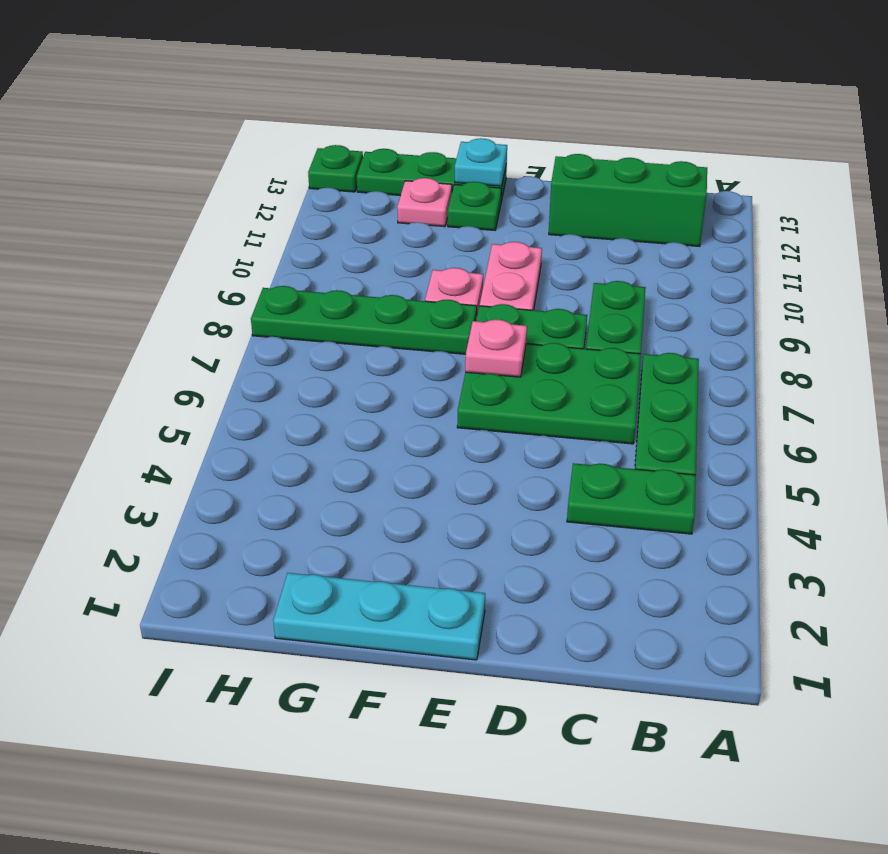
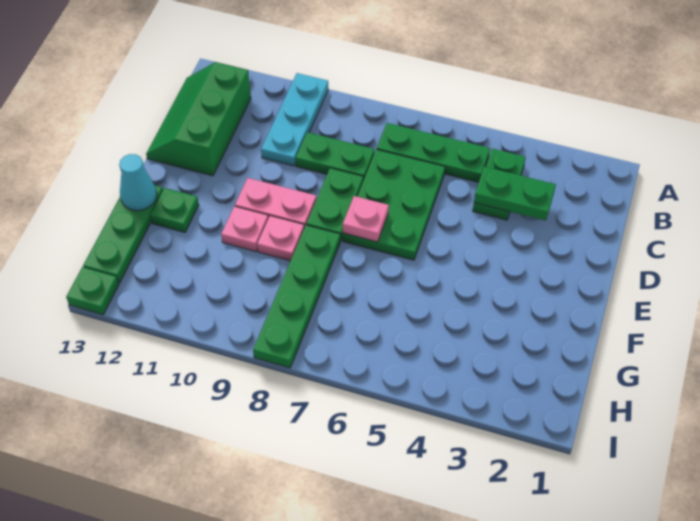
none -> green 1x2 plate [474,167,556,221]
cyan 1x3 plate [273,573,485,660] -> cyan 1x3 plate moved to [261,73,328,166]
cyan 1x1 plate [455,138,507,186] -> cyan 1x1 cone [119,154,157,211]
pink 1x1 plate [397,178,452,227] -> pink 1x1 plate moved to [221,206,268,252]

